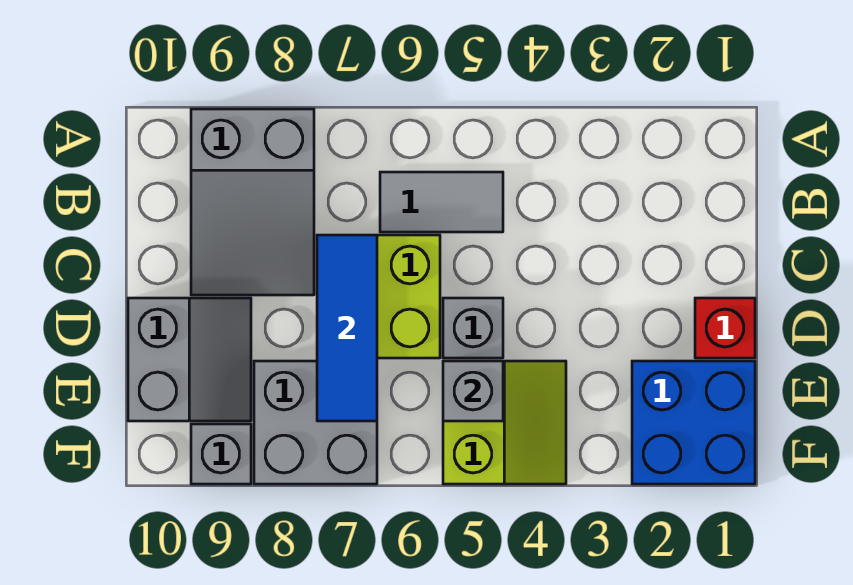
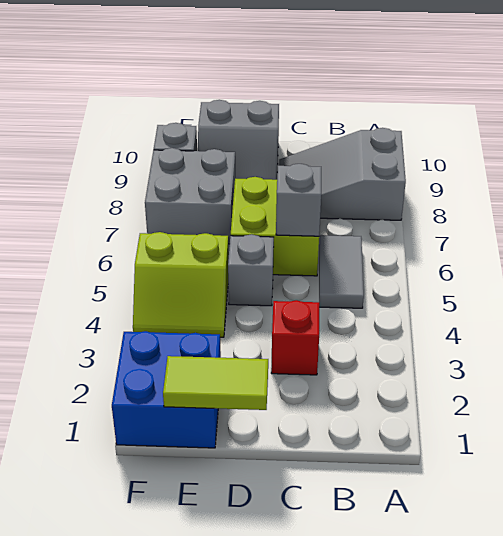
blue 1x3 tile [317,235,377,421] -> none
red 1x1 brick [695,298,755,358] -> red 1x1 brick moved to [271,300,319,375]
none -> lime 1x2 tile [163,356,268,410]
grey 1x1 brick [443,361,503,421] -> grey 1x1 brick moved to [276,164,321,236]

